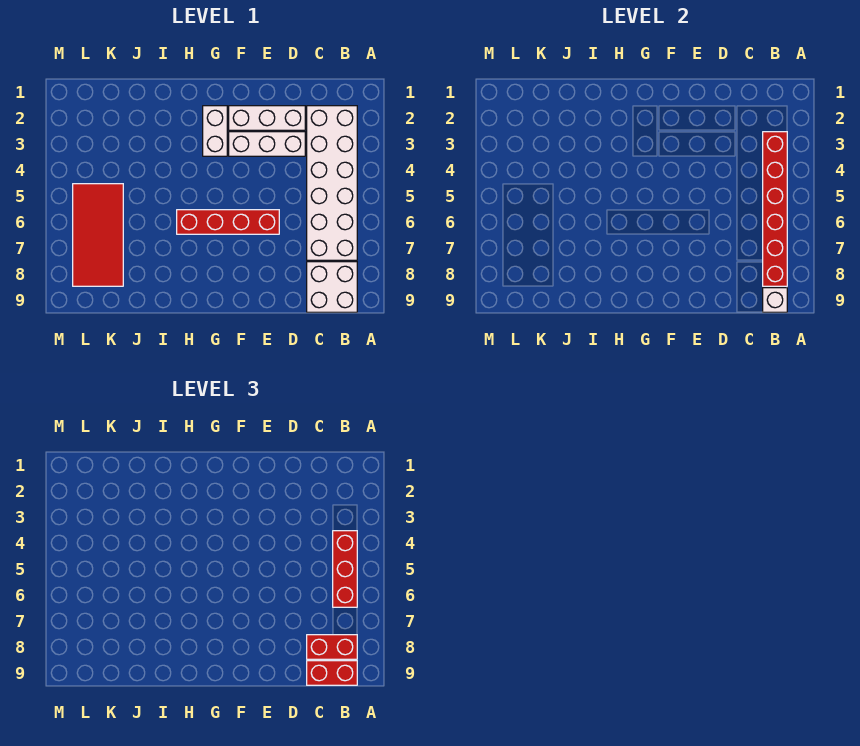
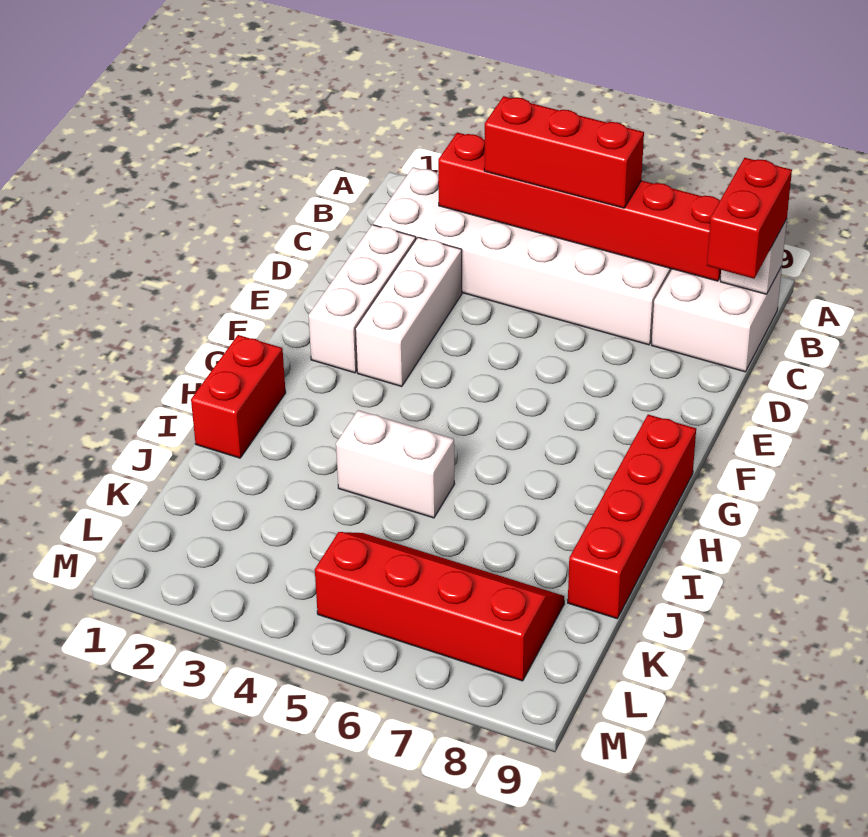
red 1x2 brick [307,635,357,659] -> red 1x2 brick moved to [191,335,286,458]
red 1x4 brick [177,210,279,234] -> red 1x4 brick moved to [568,415,696,619]
white 1x2 brick [203,106,227,156] -> white 1x2 brick moved to [336,410,455,518]
red 2x4 tile [73,184,123,286] -> red 2x4 slope [315,532,564,681]

